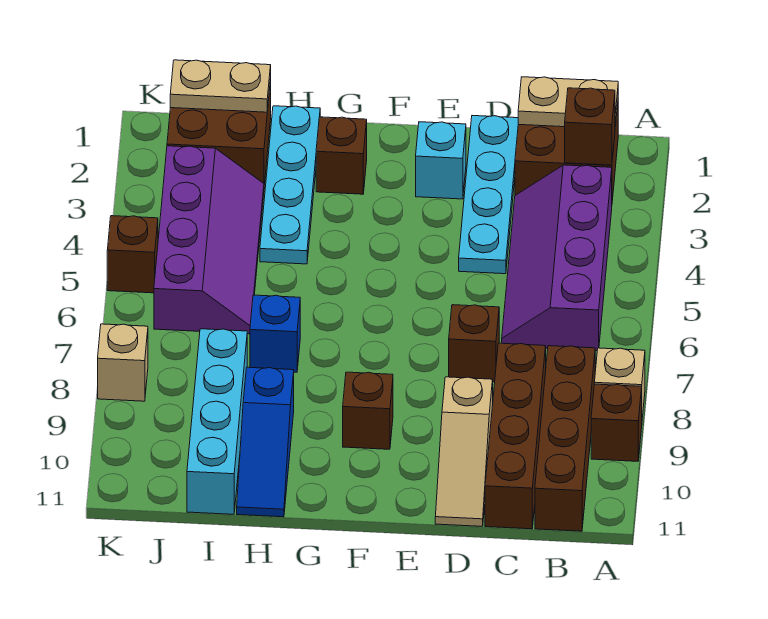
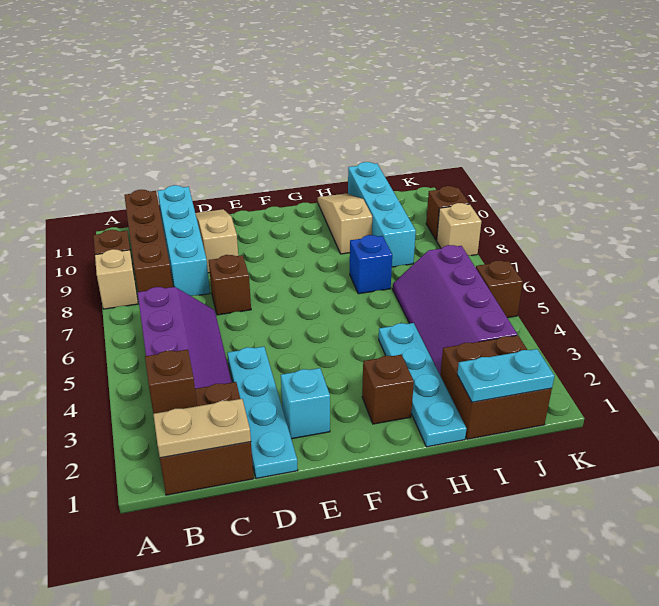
brown 1x4 brick [485,343,546,529] -> cyan 1x4 brick [158,185,210,296]
brown 1x1 brick [343,372,393,449] -> brown 1x1 brick moved to [426,186,469,241]
blue 1x3 slope [237,367,294,517] -> tan 1x3 slope [318,194,372,254]
tan 1x2 plate [170,60,271,112] -> cyan 1x2 plate [457,349,554,402]

